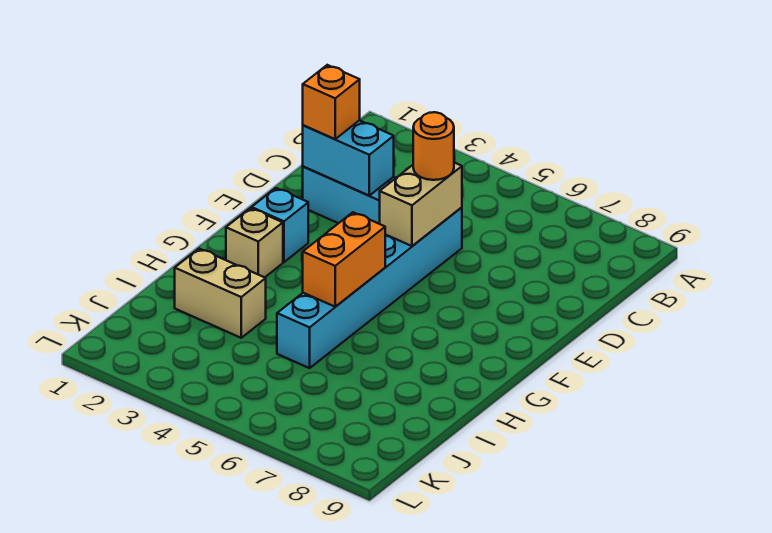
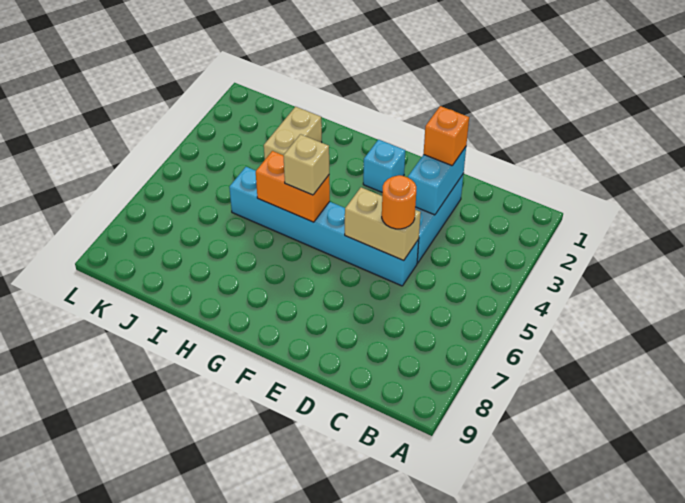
tan 1x1 brick [226,208,283,277] -> tan 1x1 brick moved to [283,134,329,195]

